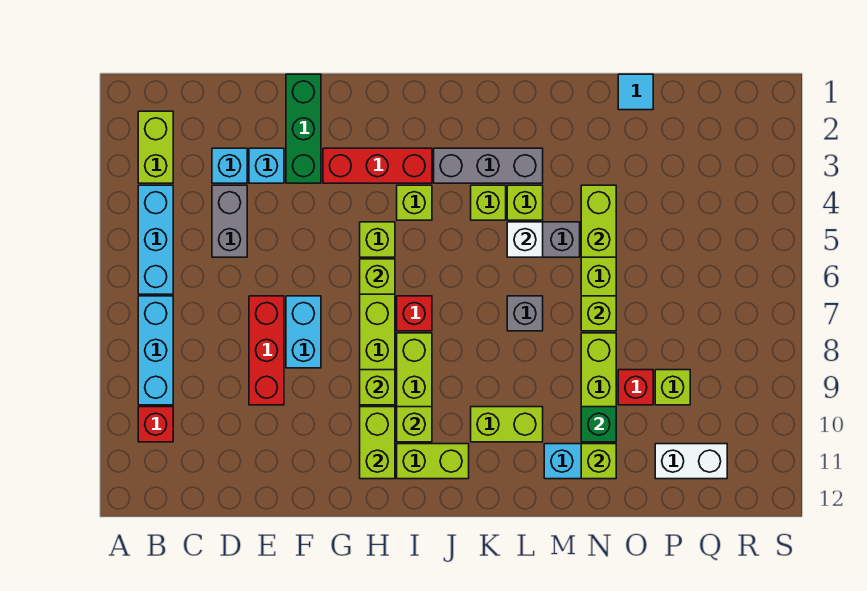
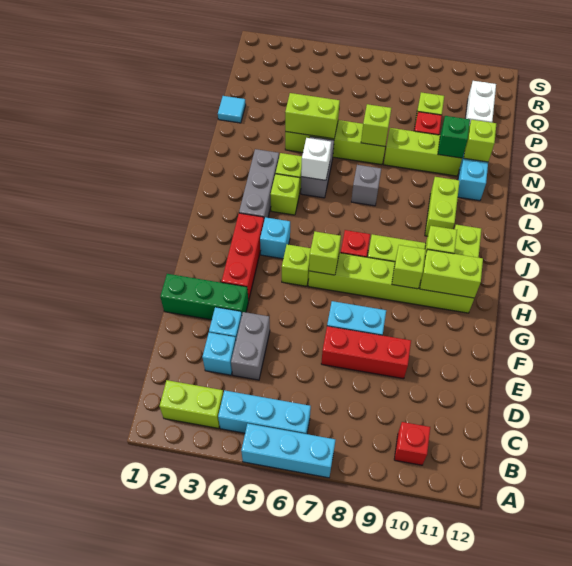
cyan 1x3 brick [138,296,173,405] -> cyan 1x3 brick moved to [241,424,335,478]
grey 1x2 brick [212,185,247,257] -> grey 1x2 brick turned to [231,312,270,380]
lime 1x1 brick [397,185,432,220] -> cyan 1x1 brick [260,217,290,259]

